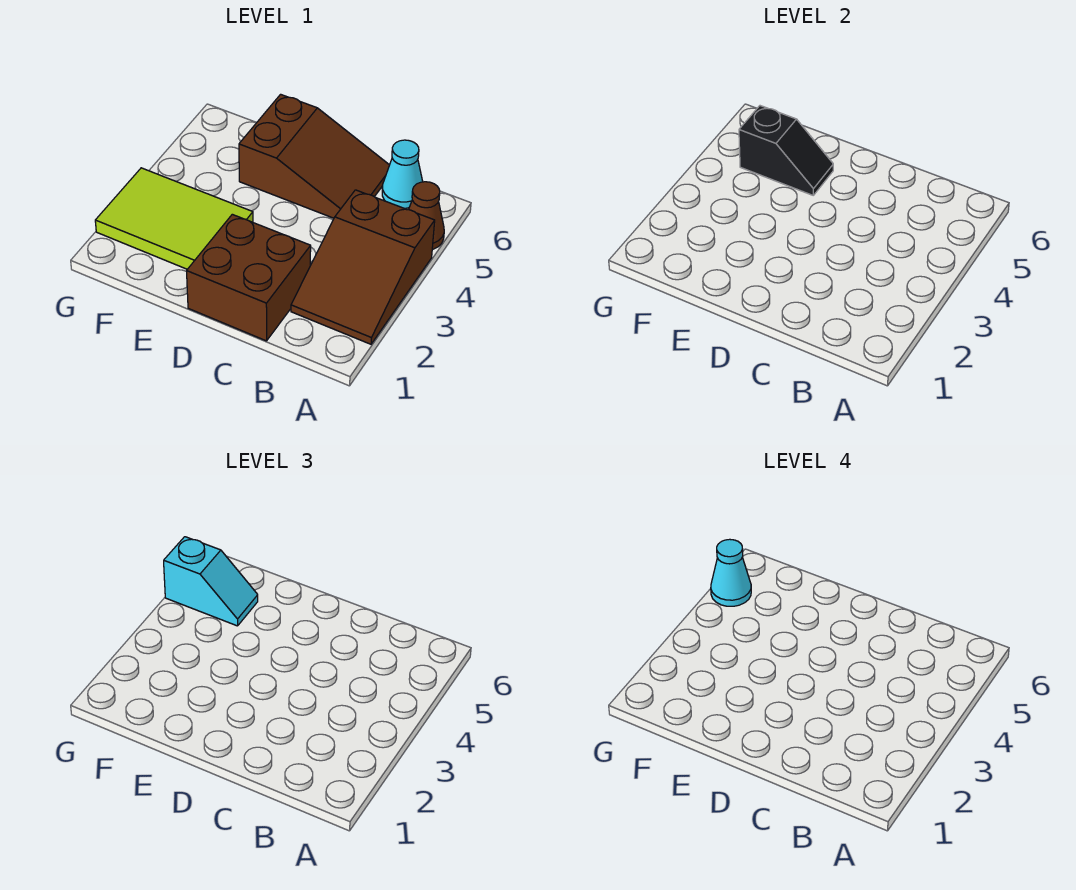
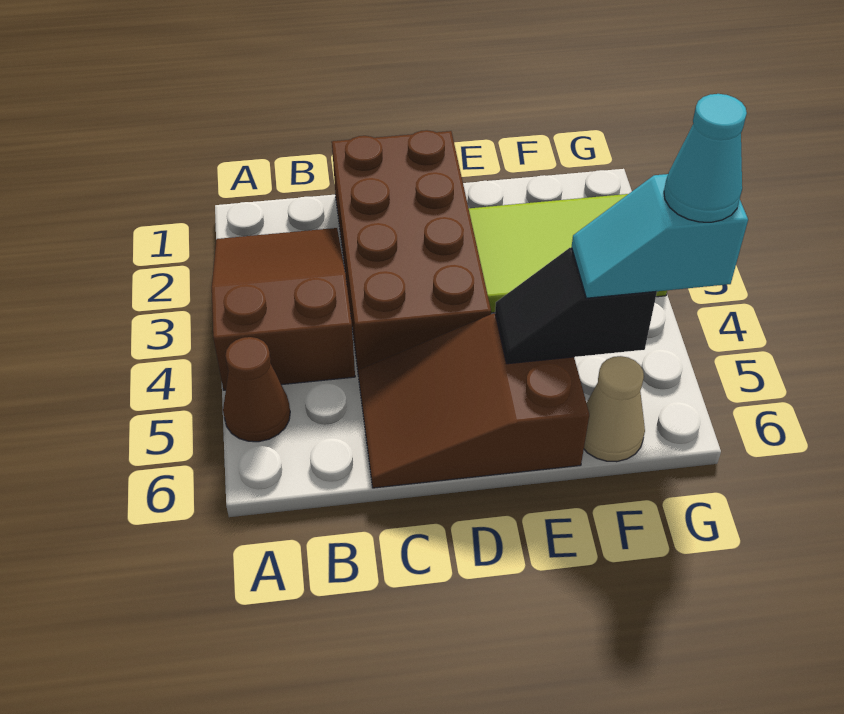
cyan 1x1 cone [382,140,423,208] -> none
brown 2x2 brick [187,214,311,341] -> brown 2x4 brick [332,130,491,376]
none -> tan 1x1 cone [584,356,645,462]

